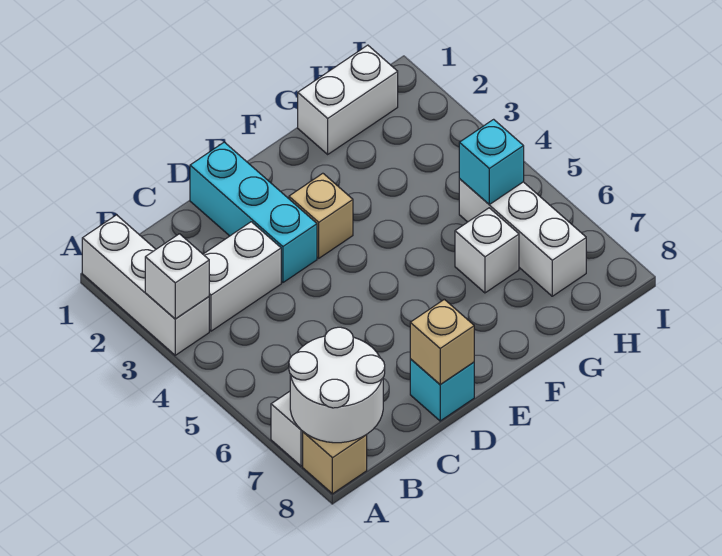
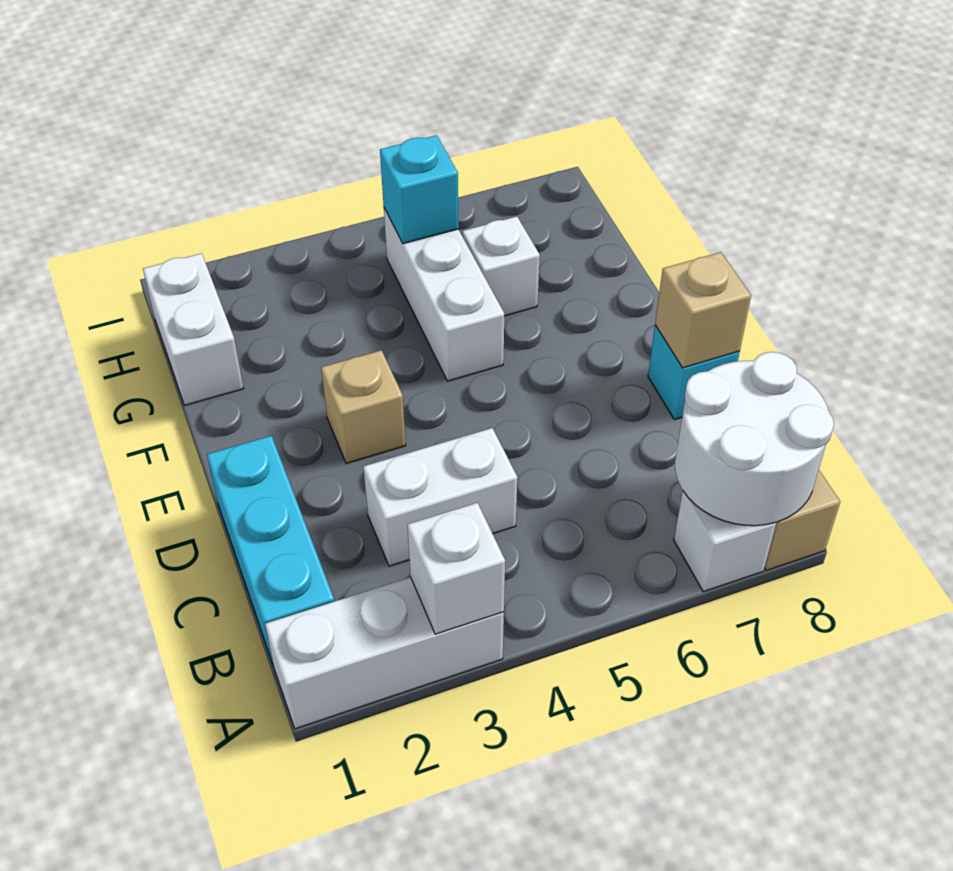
white 1x2 brick [203,222,281,331] -> white 1x2 brick turned to [363,428,517,566]
cyan 1x3 brick [190,142,317,283] -> cyan 1x3 brick turned to [207,436,334,667]
white 1x3 brick [459,179,586,296] -> white 1x3 brick turned to [384,208,504,381]

